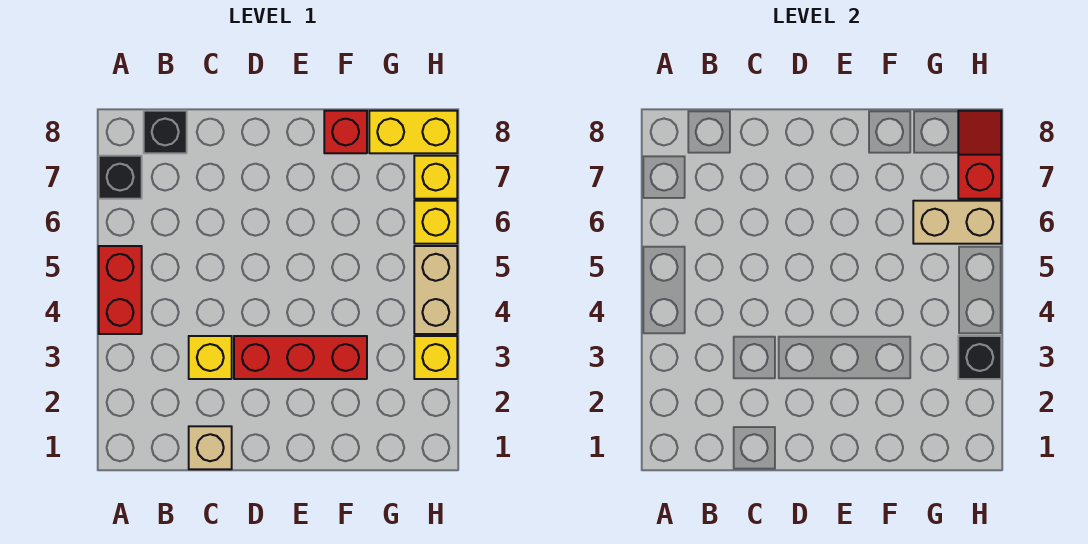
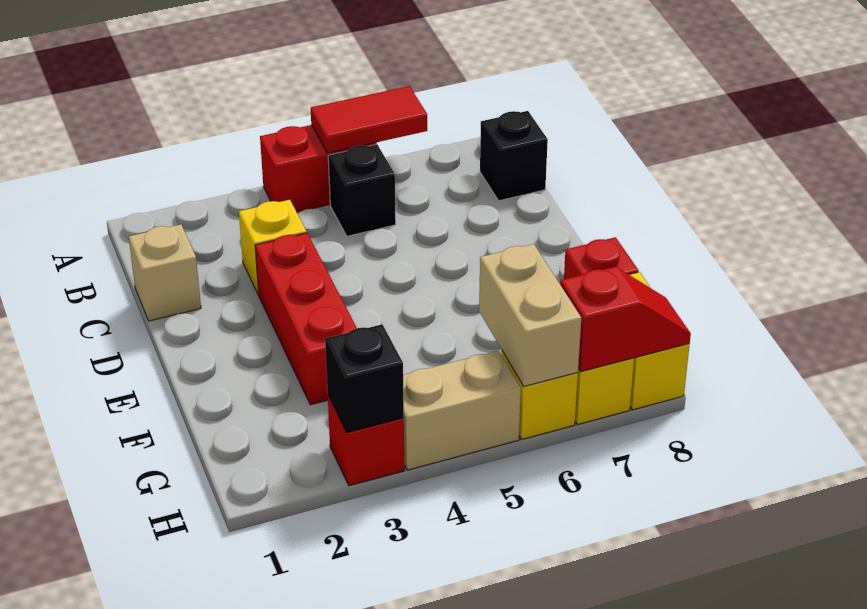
none -> red 1x2 tile [311,86,427,153]
black 1x1 brick [99,156,142,199] -> black 1x1 brick moved to [328,145,396,236]
yellow 1x1 brick [414,336,457,379] -> red 1x1 brick [328,396,404,486]

